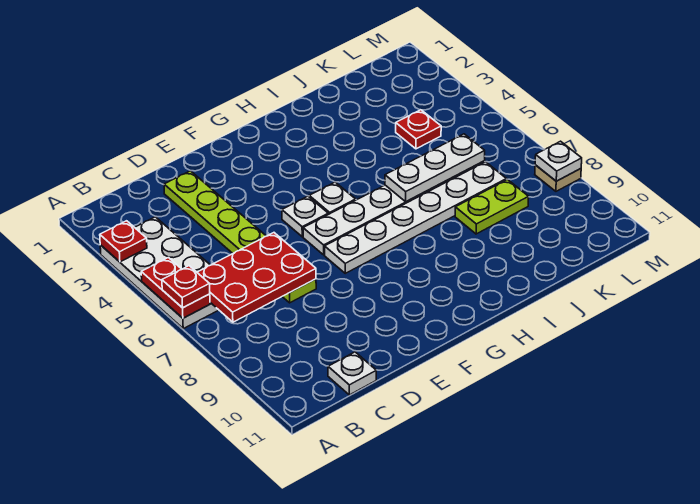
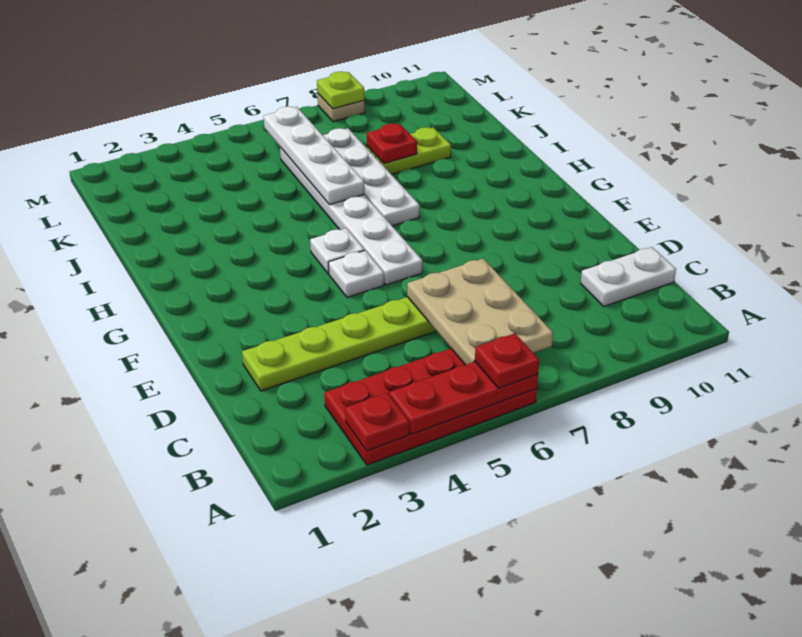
white 2x4 plate [100,217,218,329] -> red 2x4 plate [324,349,537,465]
red 1x2 plate [141,258,210,318] -> red 1x3 plate [389,362,538,434]
red 2x3 plate [197,233,316,322] -> tan 2x3 plate [407,259,553,365]
white 1x1 plate [328,352,376,395] -> white 1x2 plate [581,247,676,307]
white 1x6 plate [325,162,506,273] -> white 1x4 plate [323,128,420,226]
white 1x3 plate [385,134,485,202] -> white 1x4 plate [264,106,364,205]
lime 1x2 plate [455,179,529,234] -> lime 1x2 plate turned to [367,127,451,175]
red 1x1 plate [396,110,441,149] -> red 1x1 plate moved to [367,124,417,163]
white 1x1 plate [535,141,582,181] -> lime 1x1 plate [317,72,364,109]

